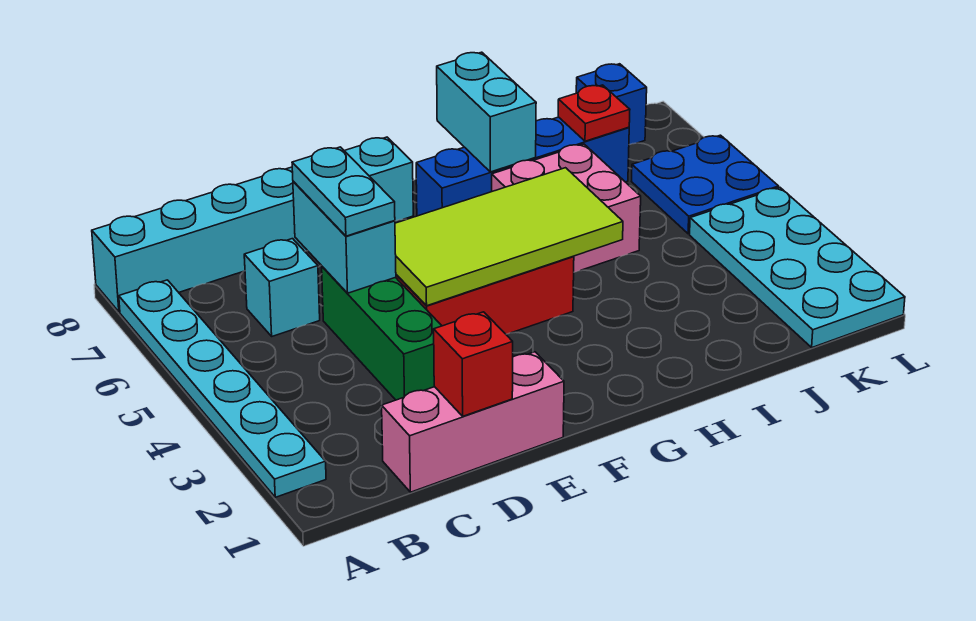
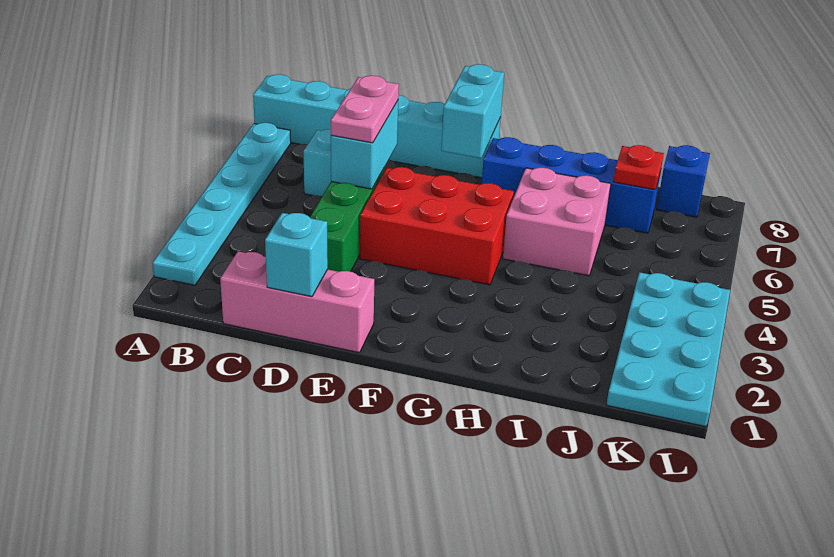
red 1x1 brick [434,312,513,416] -> cyan 1x1 brick [265,213,328,297]
cyan 1x2 plate [292,147,395,236] -> pink 1x2 plate [331,76,399,143]
lime 2x4 tile [395,168,623,306] -> none
cyan 1x2 brick [437,52,536,172] -> cyan 1x2 brick moved to [441,64,504,158]
blue 2x2 plate [631,135,779,234] -> none

